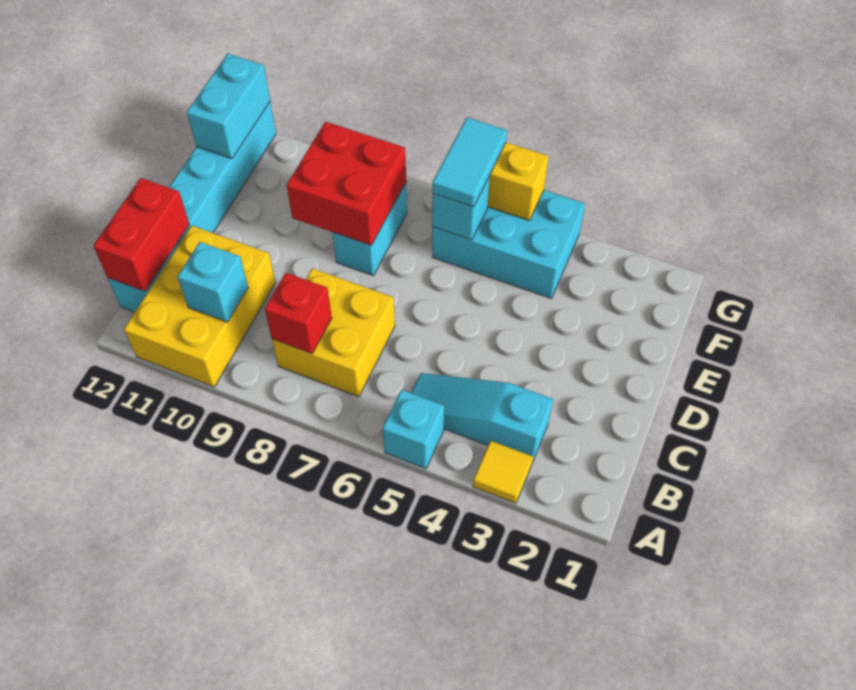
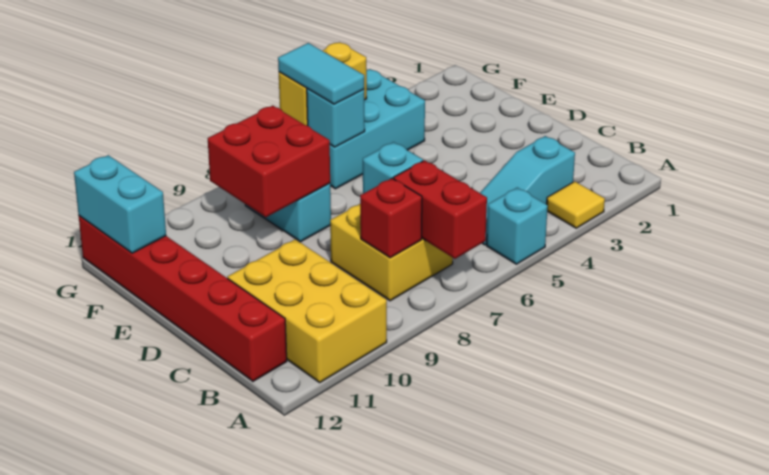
cyan 1x1 brick [177,242,248,322] -> cyan 1x1 brick moved to [363,142,423,194]
cyan 1x6 brick [108,102,276,312] -> red 1x6 brick [79,216,287,381]
red 1x2 brick [93,178,189,292] -> red 1x2 brick moved to [394,160,487,259]

